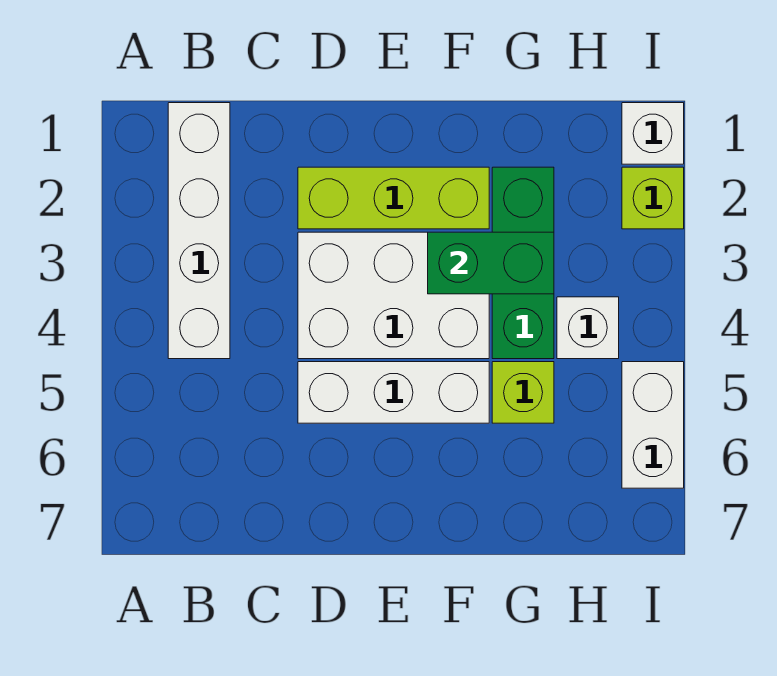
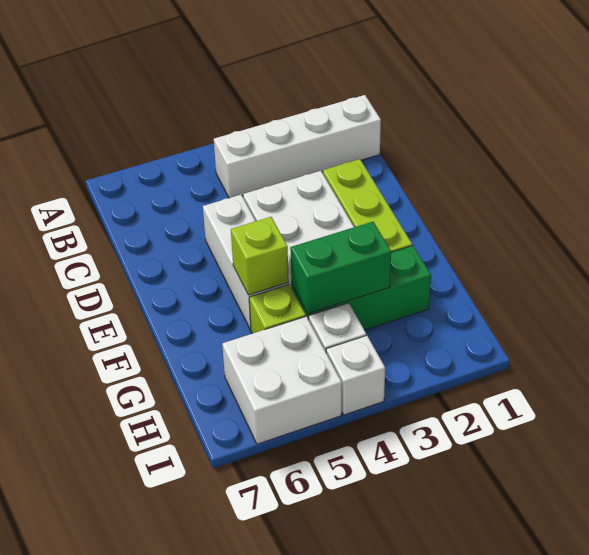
green 1x2 brick [428,232,554,294] -> green 1x2 brick turned to [290,222,391,314]
white 1x1 brick [622,103,684,164] -> white 1x1 brick moved to [326,335,385,415]
lime 1x1 brick [622,167,684,229] -> lime 1x1 brick moved to [231,217,289,295]
white 1x2 brick [622,362,684,488] -> white 2x2 brick [222,316,342,444]

